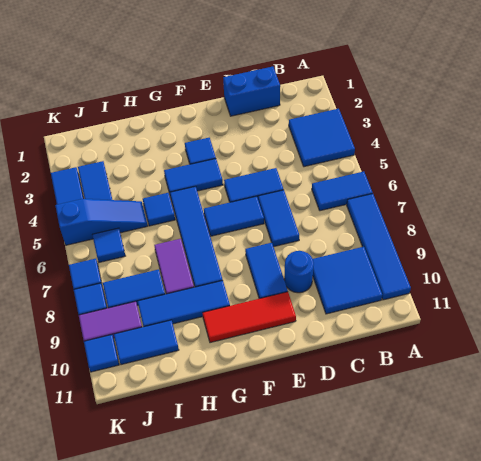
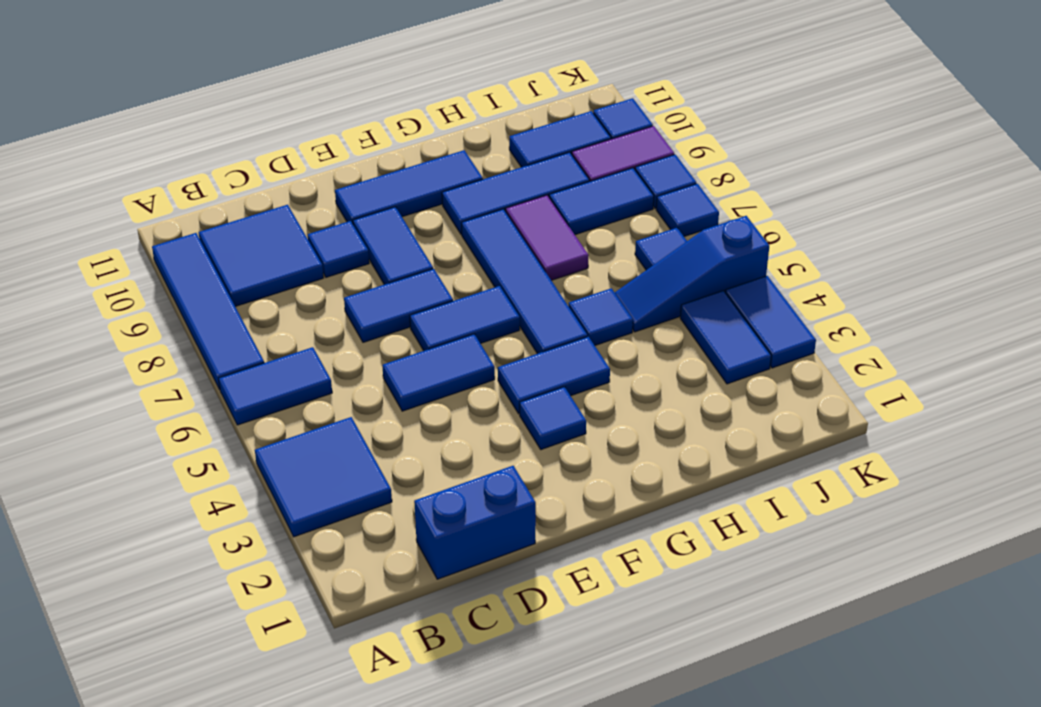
blue 1x2 tile [258,190,299,247] -> blue 1x2 tile turned to [344,269,453,342]
blue 1x1 round brick [284,251,314,293] -> blue 1x1 tile [308,221,369,277]
red 1x3 tile [203,292,296,343] -> blue 1x3 tile [335,150,483,224]

